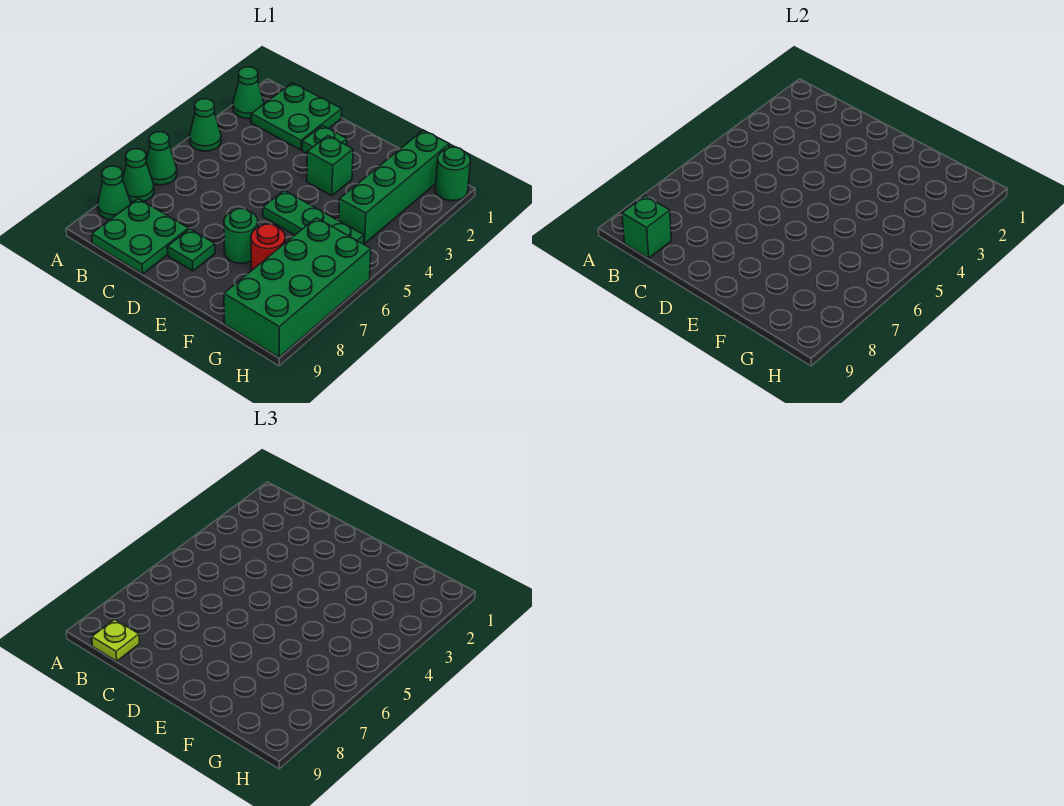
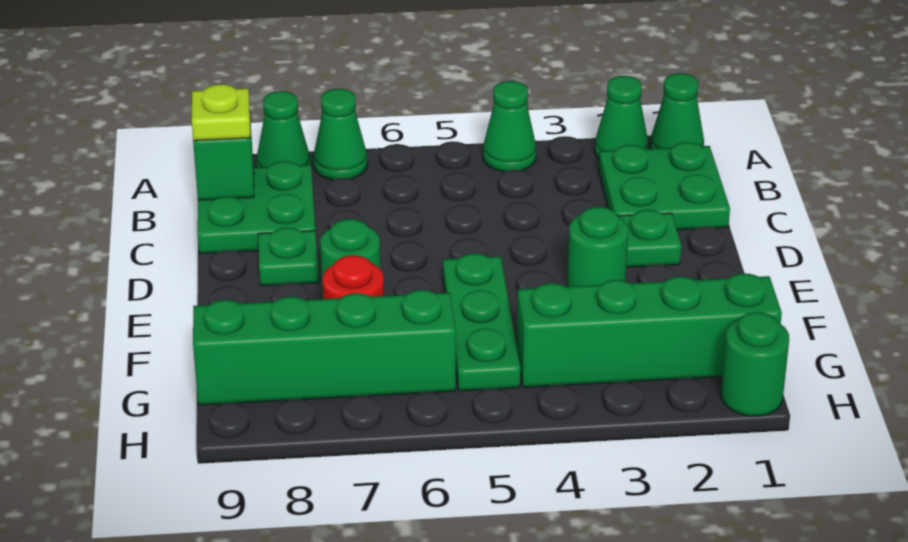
green 1x1 cone [146,132,177,185] -> green 1x1 cone moved to [650,73,704,149]
green 1x1 brick [307,136,353,196] -> green 1x1 round brick [567,207,628,287]
green 2x4 brick [224,218,371,357] -> green 1x4 brick [193,290,456,405]

